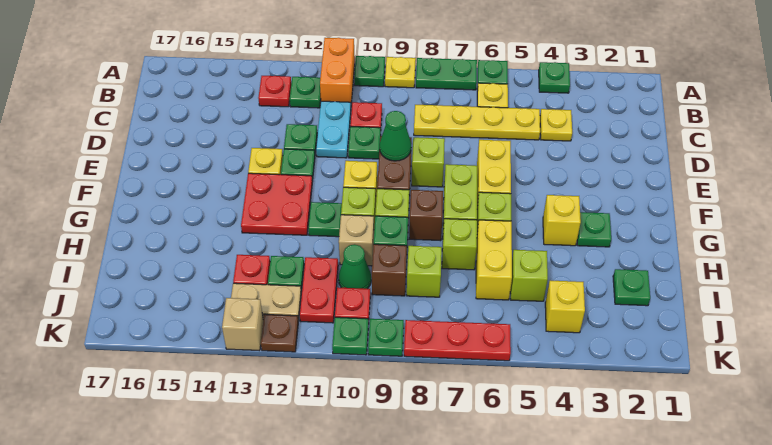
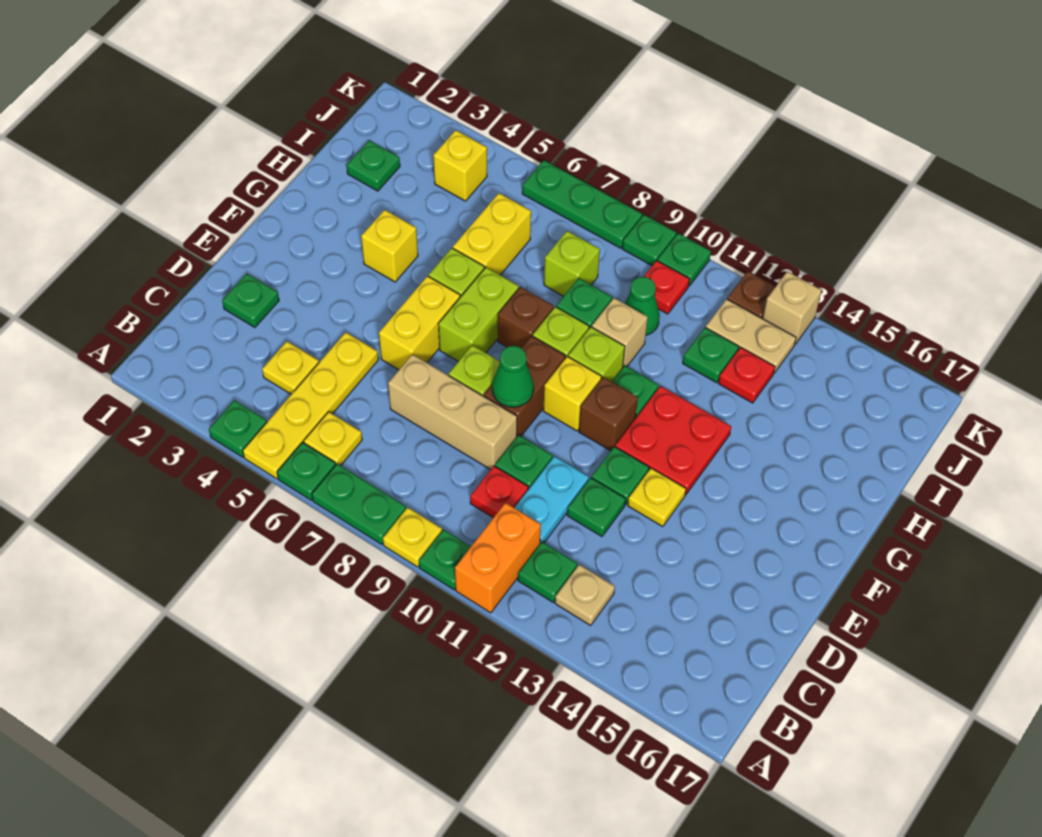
red 1x1 plate [258,76,291,107] -> tan 1x1 plate [555,565,615,625]
yellow 1x4 plate [414,105,540,140] -> yellow 1x4 plate turned to [243,332,379,479]
none -> tan 1x3 brick [388,354,517,470]
green 1x1 plate [577,212,611,247] -> green 1x1 plate moved to [222,274,279,327]
lime 1x1 brick [442,219,477,270] -> none
lime 1x1 brick [510,250,548,301] -> none
brown 1x1 brick [372,244,407,296] -> brown 1x1 brick moved to [579,377,638,451]
red 1x2 plate [300,257,338,323] -> none
red 1x3 plate [404,320,511,361] -> green 1x3 plate [522,160,642,248]

